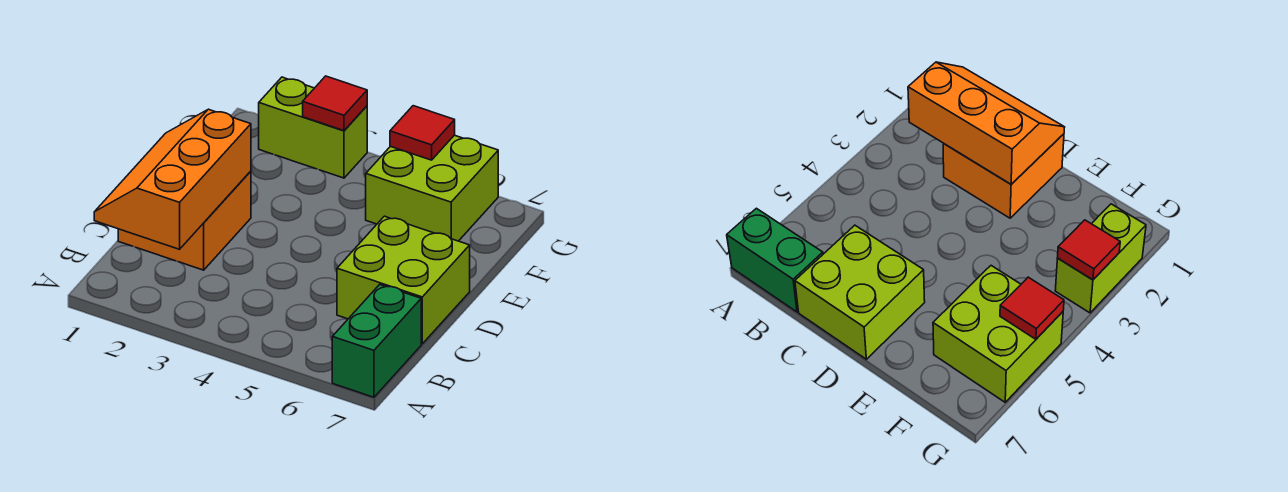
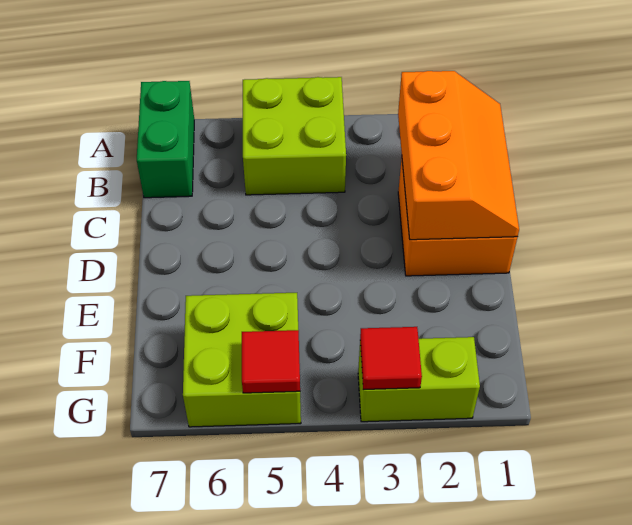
lime 2x2 brick [337,216,470,344] -> lime 2x2 brick moved to [243,77,346,195]

